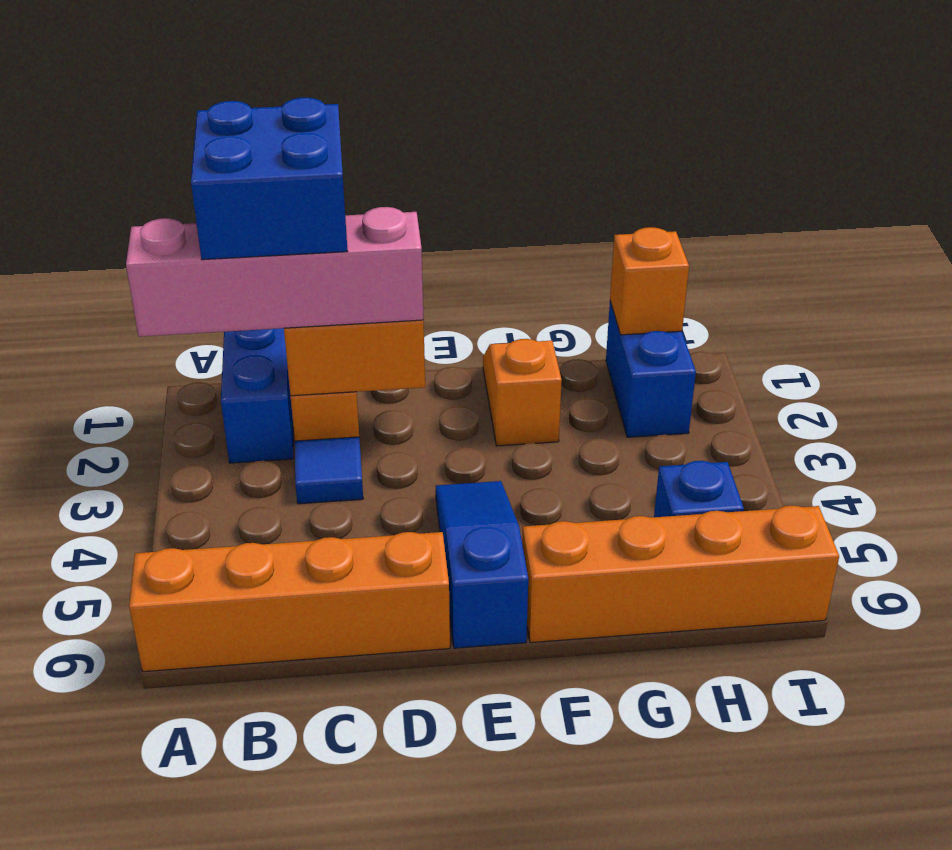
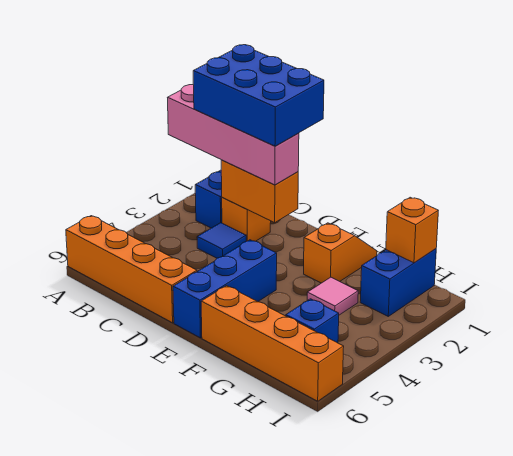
blue 2x2 brick [191,97,347,260] -> blue 2x3 brick [193,45,324,146]
blue 1x3 slope [436,481,528,648] -> blue 1x3 brick [173,240,277,338]
none -> pink 1x1 tile [307,277,358,315]

